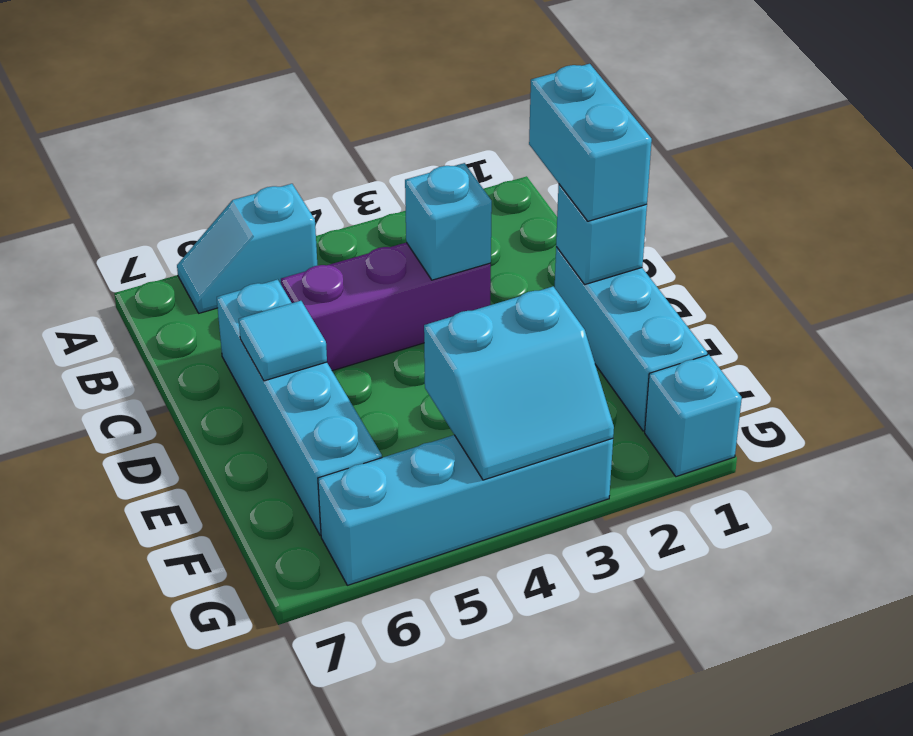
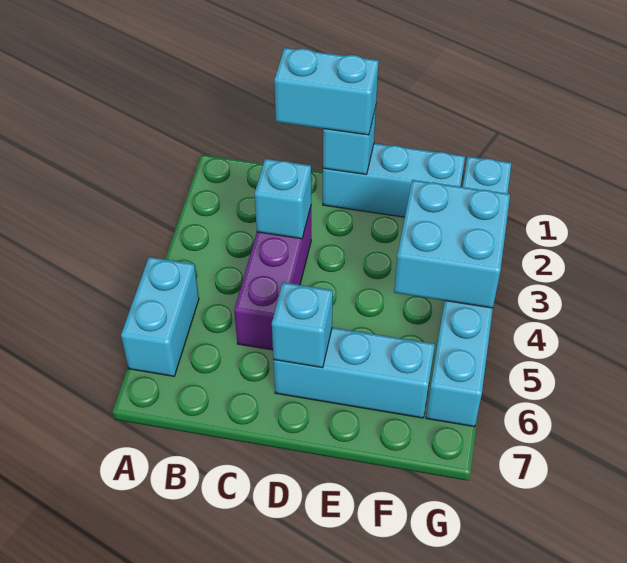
cyan 1x2 slope [177,184,317,313] -> cyan 1x2 brick [121,257,199,376]
cyan 1x4 brick [217,279,382,535] -> cyan 1x3 brick [273,328,435,418]
cyan 1x1 tile [239,301,327,381] -> cyan 1x1 brick [272,282,333,368]
cyan 2x2 slope [424,286,614,480] -> cyan 2x2 brick [394,180,510,308]

